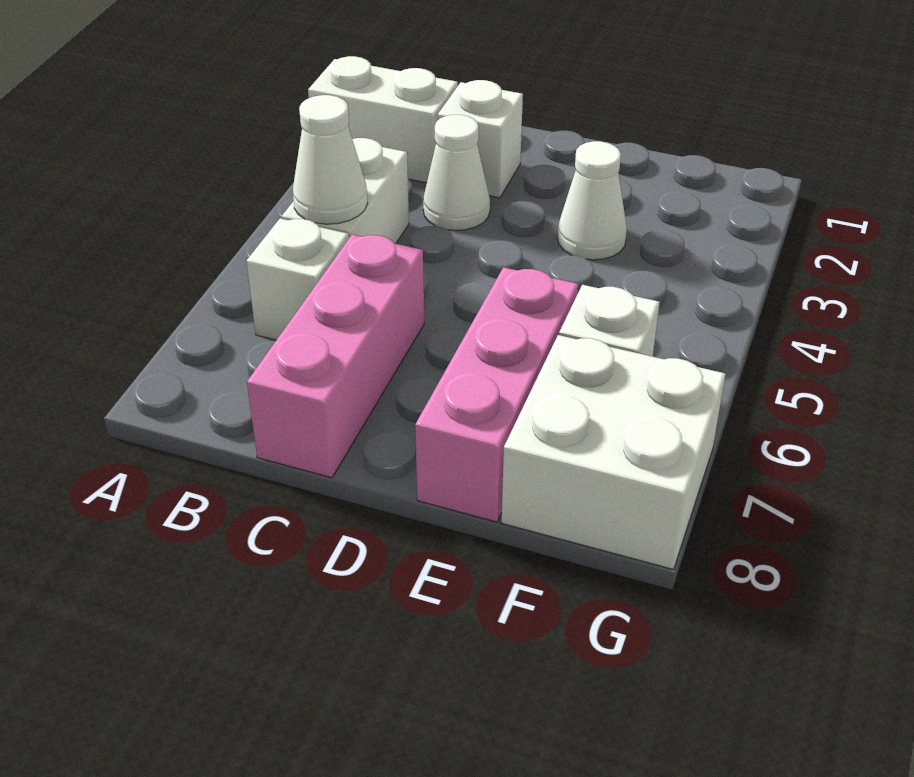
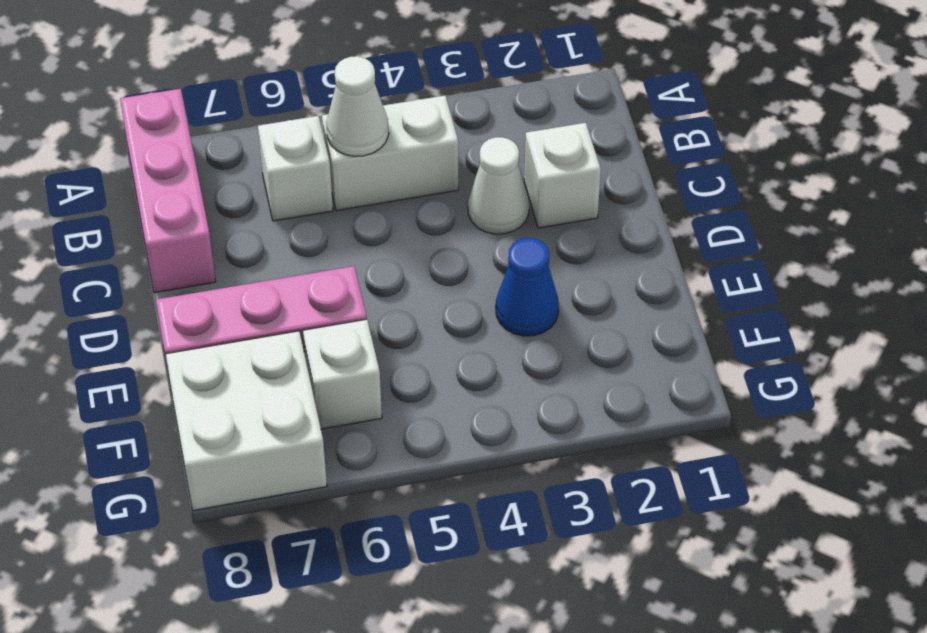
white 1x2 brick [308,56,458,183] -> none
pink 1x3 brick [247,234,424,478] -> pink 1x3 brick turned to [120,89,216,293]
white 1x1 cone [557,141,627,260] -> blue 1x1 cone [496,238,559,336]

